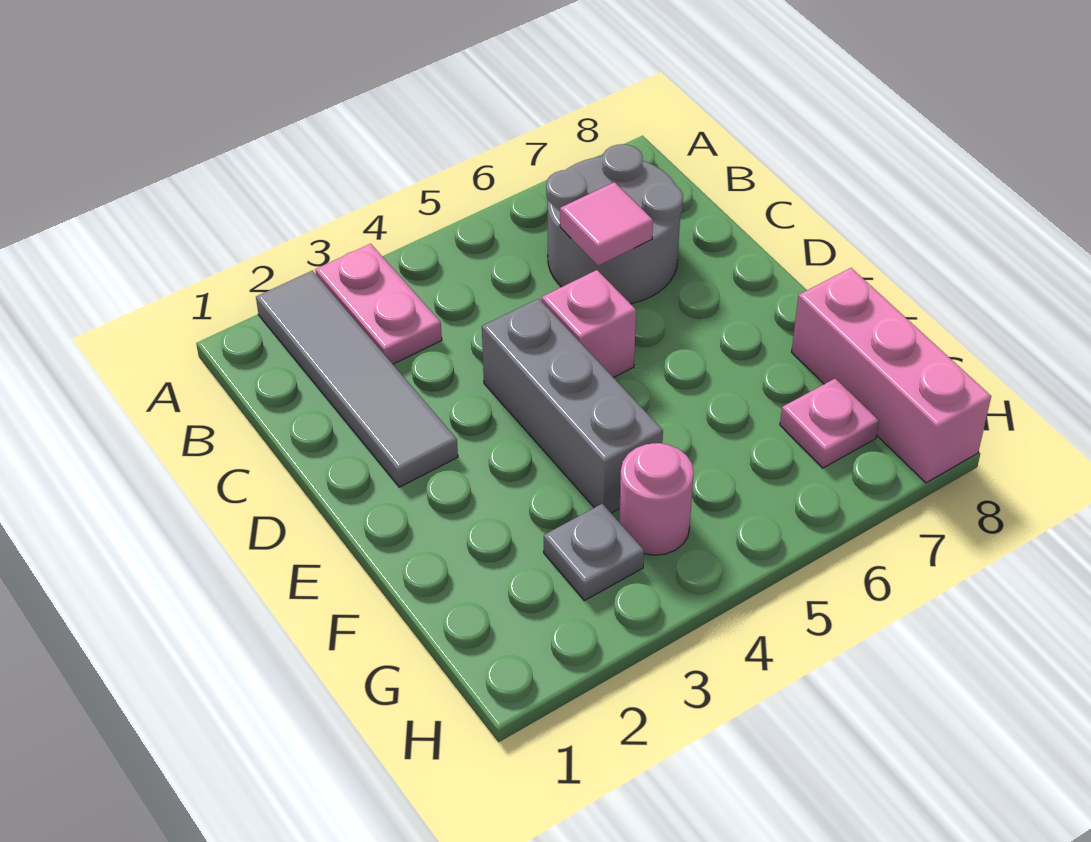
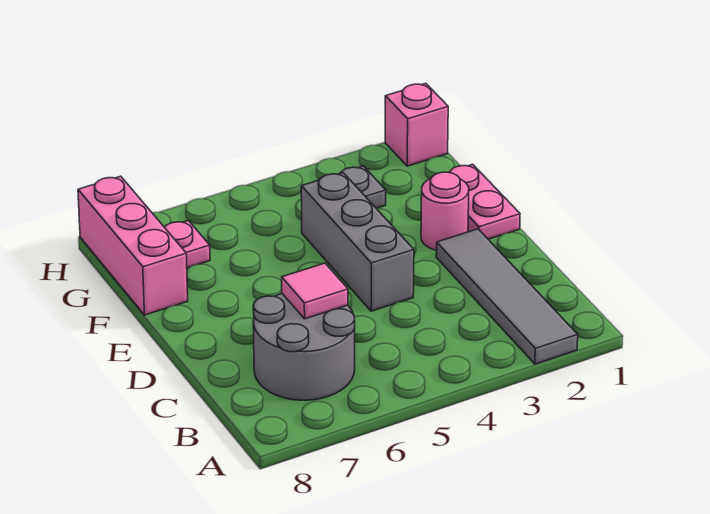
pink 1x2 plate [315,244,442,364] -> pink 1x2 plate moved to [449,164,520,239]
pink 1x1 brick [542,270,636,378] -> pink 1x1 brick moved to [385,83,448,166]
pink 1x1 round brick [619,443,694,555] -> pink 1x1 round brick moved to [421,172,469,250]

